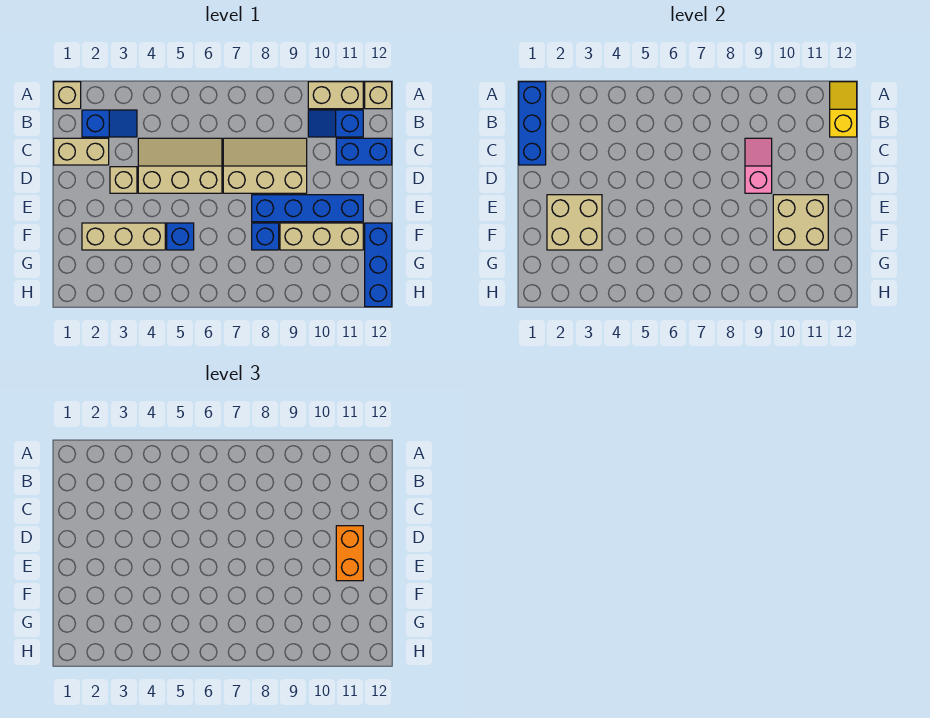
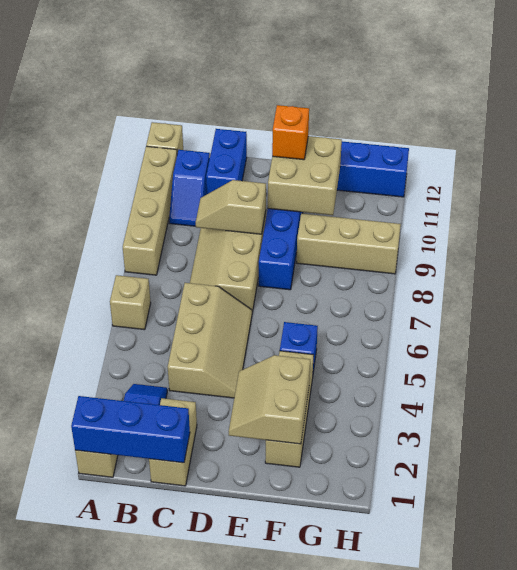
tan 1x2 brick [308,82,363,109] -> tan 1x4 brick [123,146,177,275]
yellow 1x2 slope [830,82,857,137] -> none
tan 2x3 slope [138,138,222,193] -> tan 2x3 slope turned to [168,283,252,398]
pink 1x2 slope [745,138,772,193] -> tan 1x2 slope [196,180,266,234]
tan 1x1 brick [110,167,137,193] -> tan 1x1 brick moved to [110,275,151,330]
orange 1x2 brick [336,526,363,581] -> orange 1x1 brick [272,105,309,160]
tan 2x2 brick [547,195,602,250] -> tan 2x2 slope [229,355,310,444]
blue 1x1 brick [252,223,279,250] -> none
tan 1x3 brick [280,223,363,250] -> tan 1x3 brick turned to [297,214,401,274]

